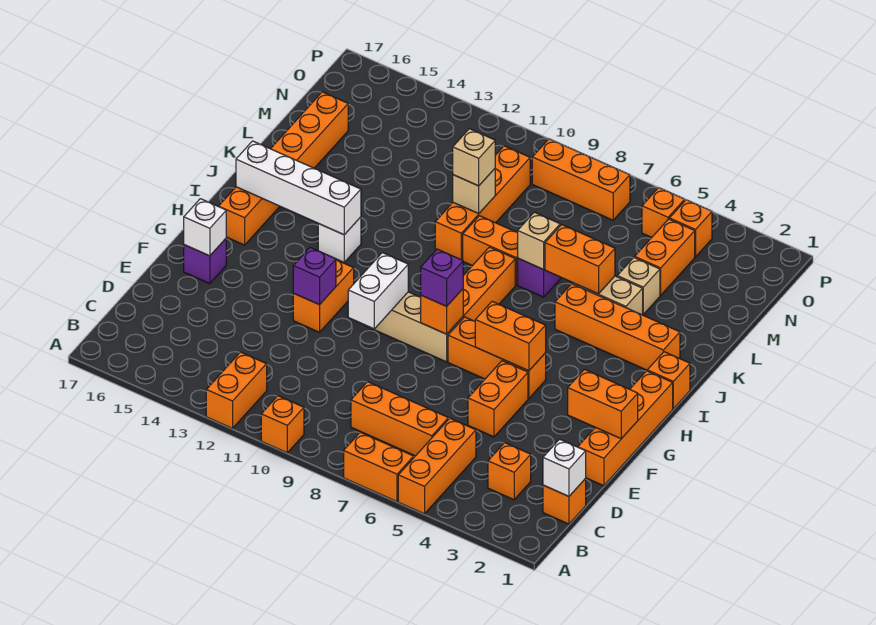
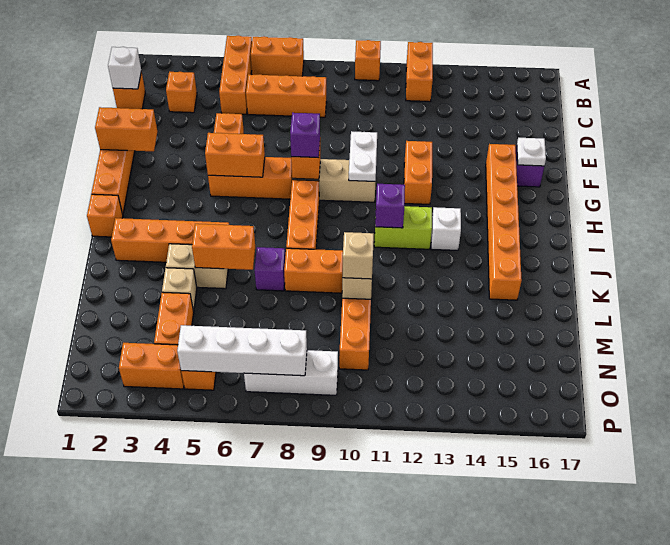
white 1x2 brick [348,253,408,329] -> white 1x2 plate [349,131,377,181]
purple 1x1 brick [293,248,336,305] -> purple 1x1 brick moved to [375,184,405,228]
white 1x1 brick [184,199,226,256] -> white 1x1 plate [517,138,546,166]
orange 1x6 brick [219,92,348,245] -> orange 1x6 brick moved to [486,144,522,300]
none -> lime 1x2 brick [374,206,432,249]
white 1x4 brick [236,141,361,235] -> white 1x4 brick moved to [177,325,307,376]
tan 1x1 brick [518,212,560,270] -> none
orange 1x1 brick [669,200,712,257] -> orange 1x2 brick [119,343,184,389]
orange 1x3 brick [532,139,630,220] -> white 1x3 brick [244,350,338,395]

